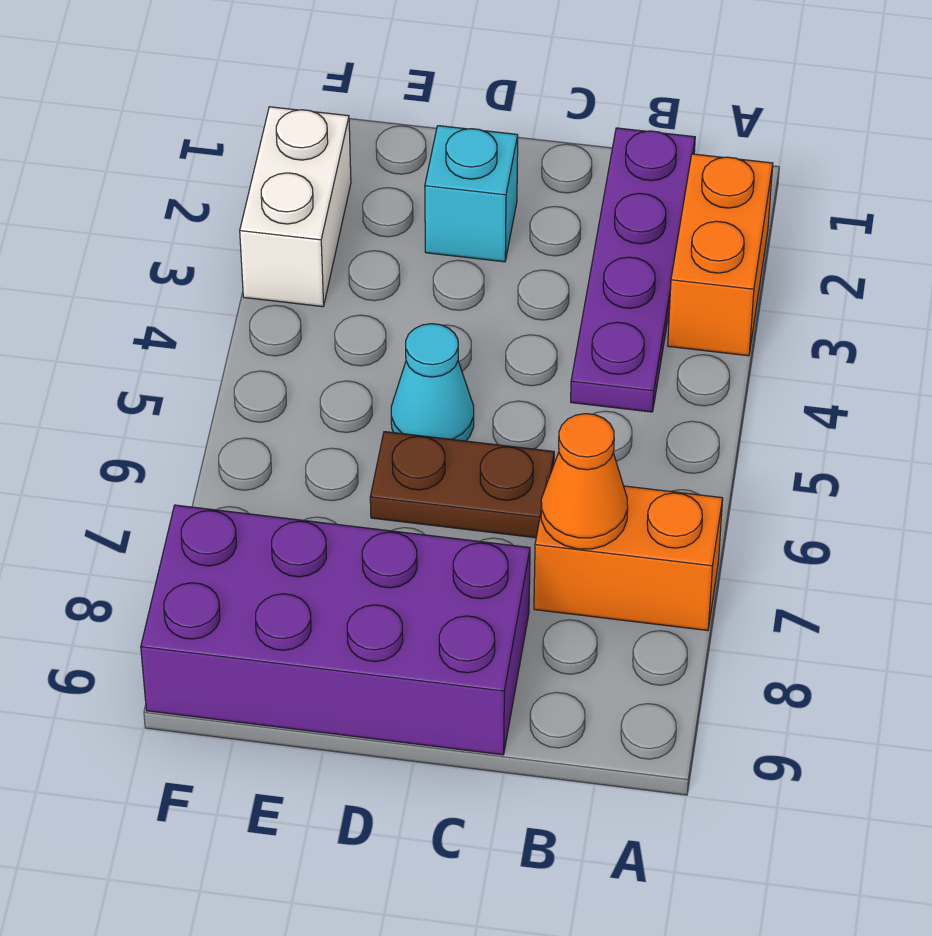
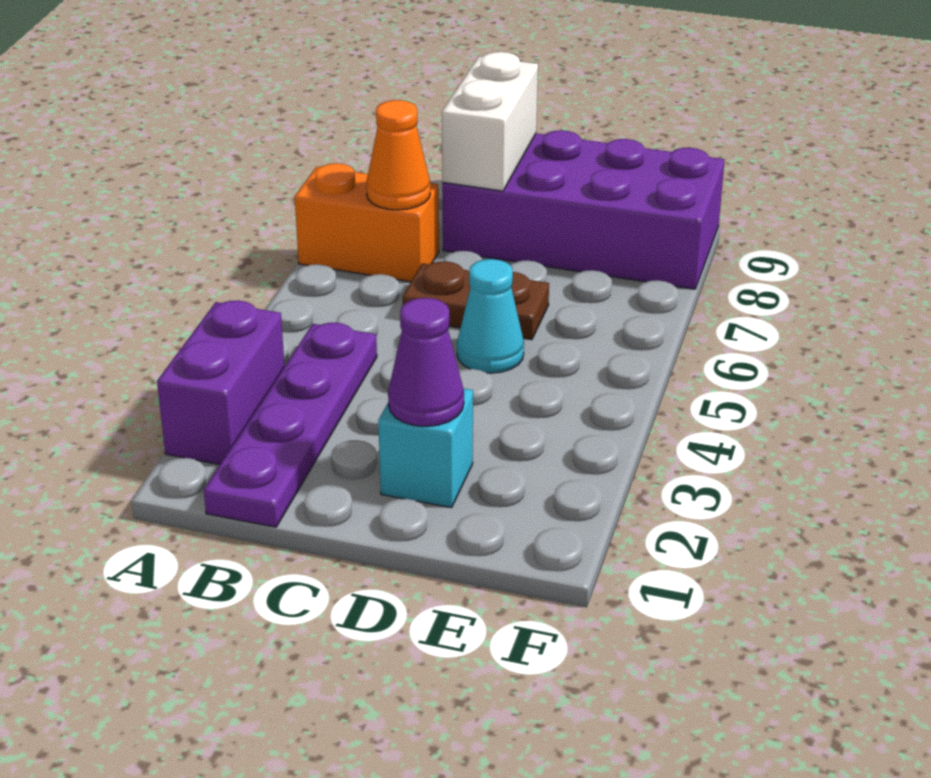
orange 1x2 brick [668,154,773,356] -> purple 1x2 brick [157,301,285,464]
none -> purple 1x1 cone [388,298,464,427]
white 1x2 brick [240,107,351,307] -> white 1x2 brick moved to [442,52,538,191]

